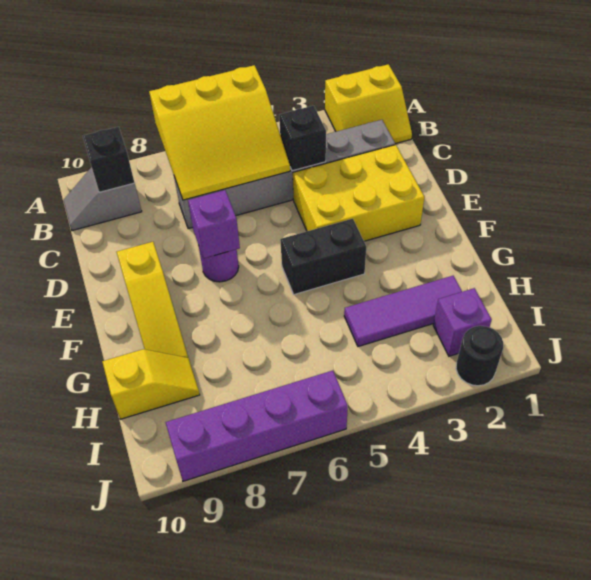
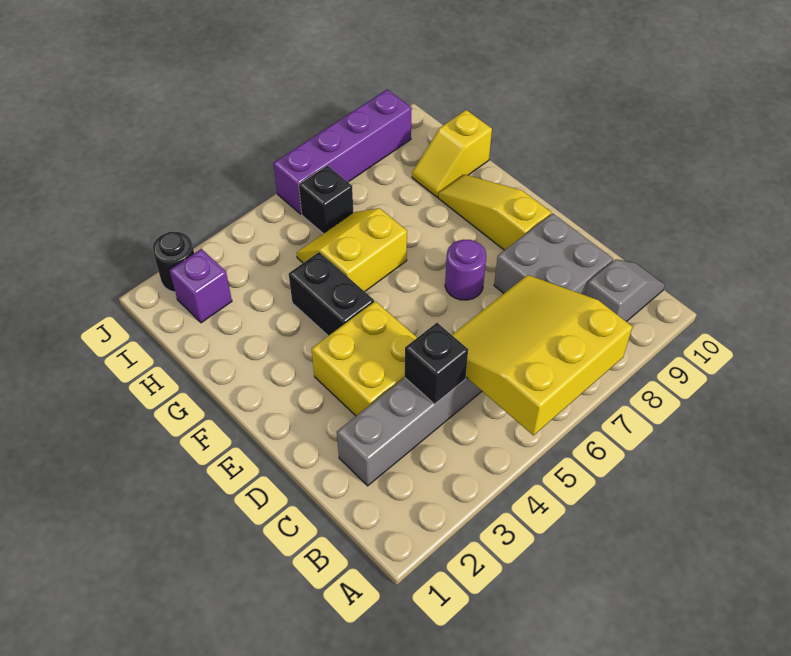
yellow 2x2 slope [325,64,412,144] -> yellow 2x2 slope moved to [297,208,407,292]
black 1x1 brick [83,127,135,192] -> black 1x1 brick moved to [299,165,353,234]
none -> grey 2x2 brick [494,214,613,295]
yellow 2x3 brick [293,145,424,241] -> yellow 2x2 brick [312,301,417,416]
purple 1x1 brick [188,190,240,258] -> none
black 1x2 brick [280,219,366,295] -> black 1x2 brick turned to [289,252,374,336]
purple 1x3 tile [344,276,462,347] -> none

